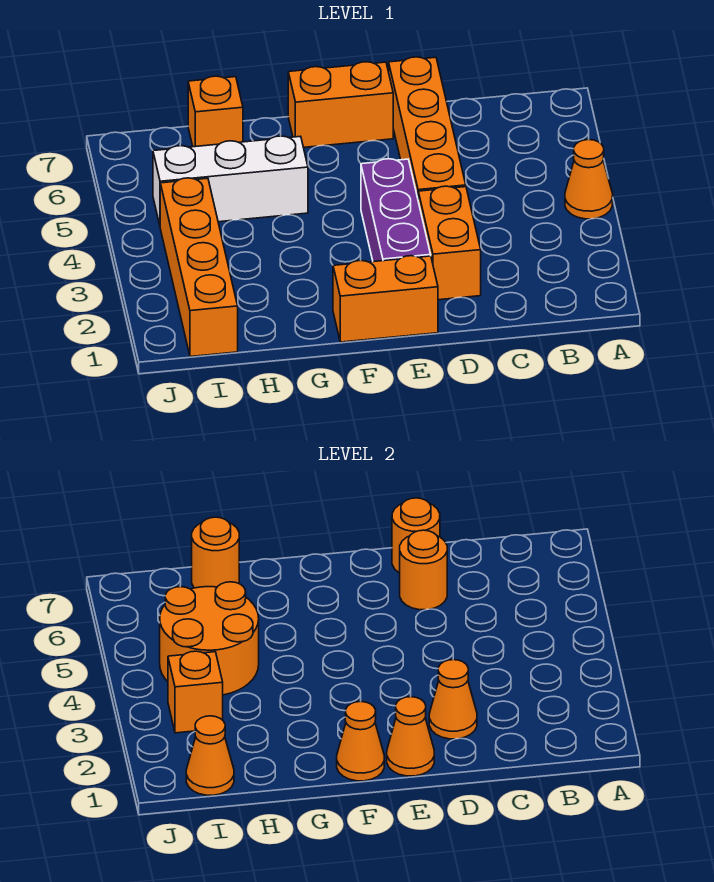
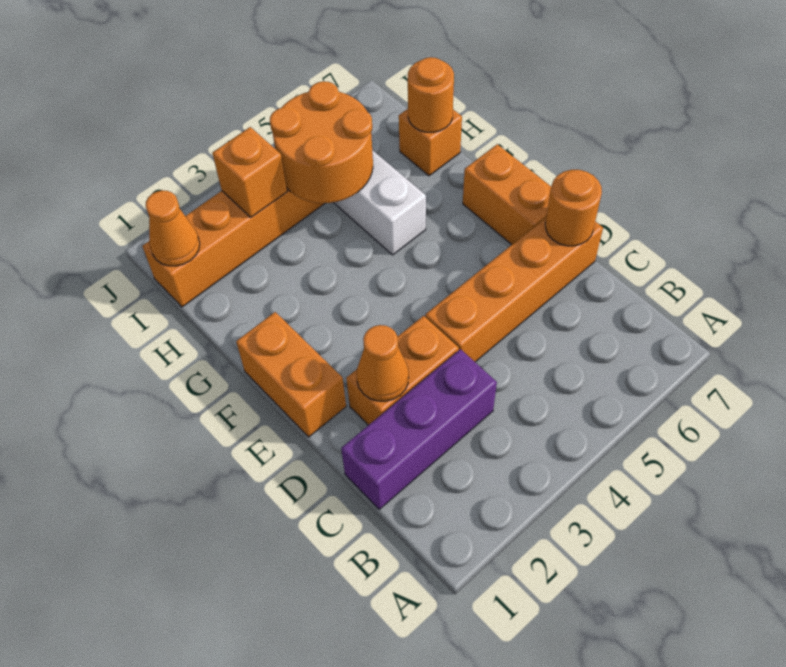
orange 1x1 cone [565,140,613,219] -> none
orange 1x1 round brick [400,530,447,610] -> none
orange 1x1 cone [387,697,434,776] -> none
purple 1x3 brick [361,159,431,262] -> purple 1x3 brick moved to [341,349,497,509]
orange 1x1 cone [337,702,384,781] -> none

